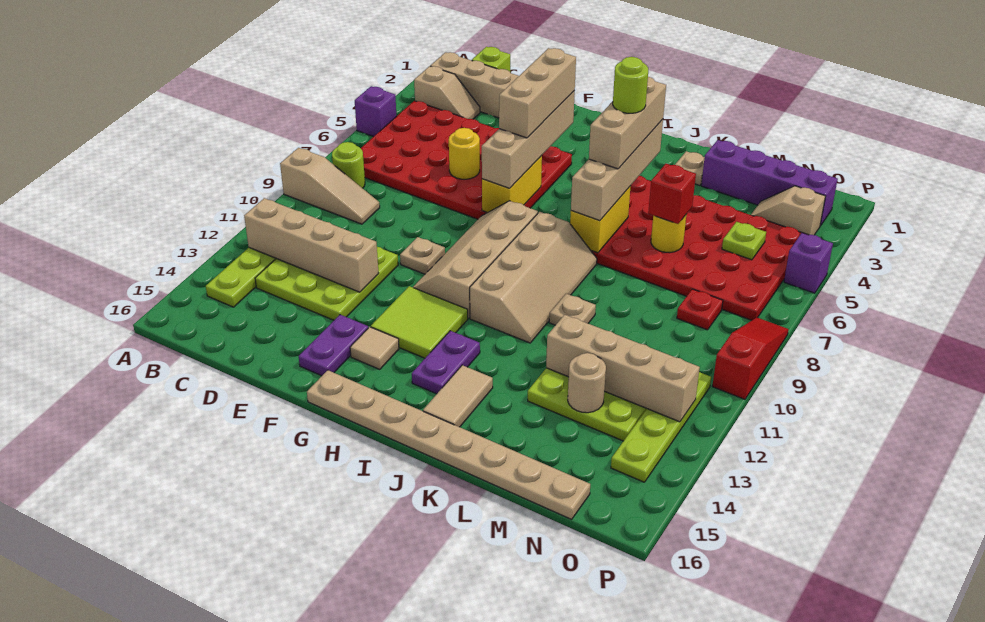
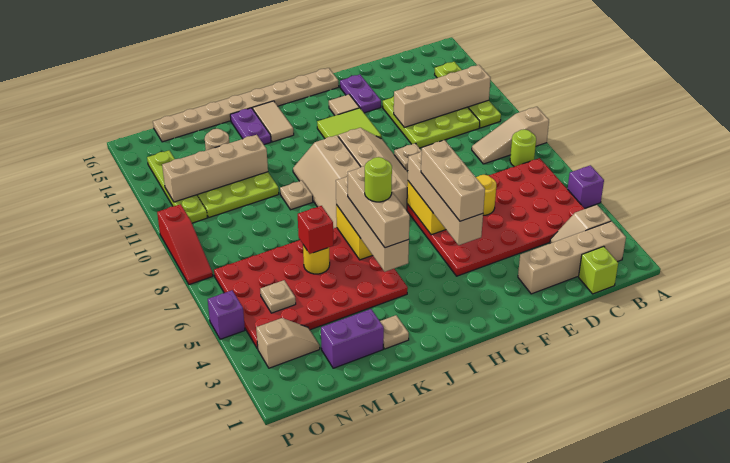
purple 1x2 plate [412,331,480,394] -> purple 1x2 plate moved to [230,108,271,145]
purple 1x4 brick [701,140,838,226] -> purple 1x2 brick [321,309,384,368]
lime 1x1 plate [722,222,766,260] -> tan 1x1 plate [260,280,296,313]
red 1x1 plate [677,289,723,330] -> none

